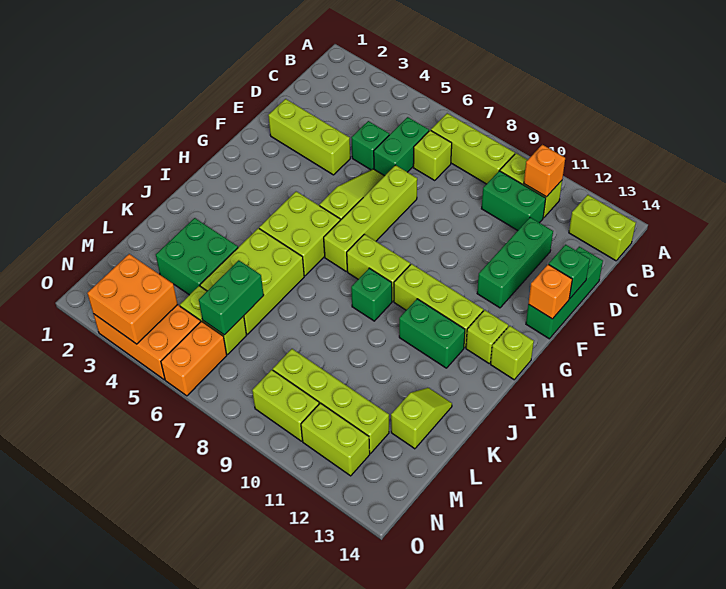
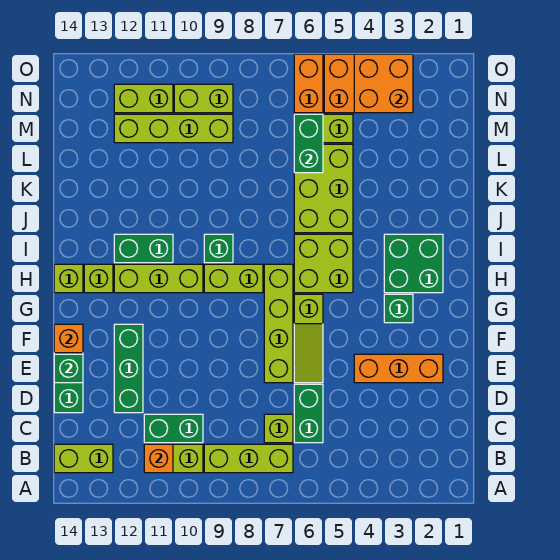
green 1x1 brick [351,121,389,170] -> green 1x1 brick moved to [384,294,413,323]
lime 1x3 brick [268,99,350,175] -> orange 1x3 brick [354,354,443,383]
green 2x2 brick [156,218,238,295] -> green 2x2 brick moved to [384,234,443,293]
lime 1x2 slope [391,388,452,449] -> none

